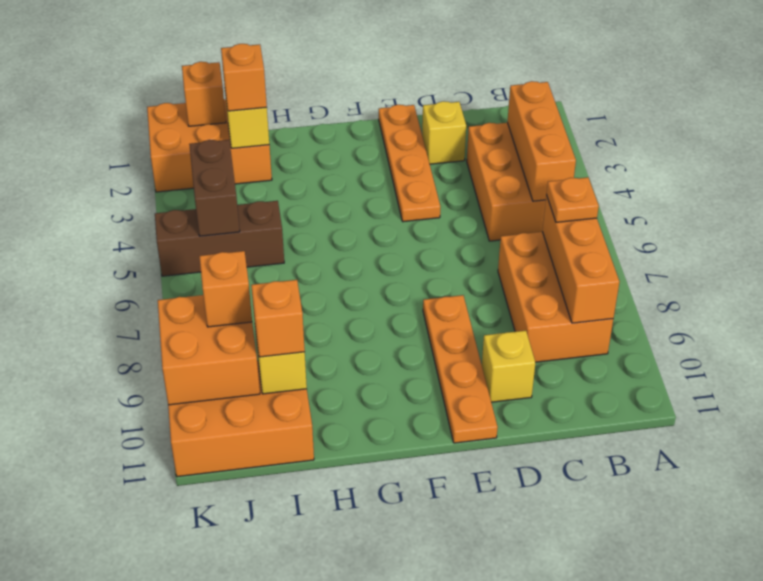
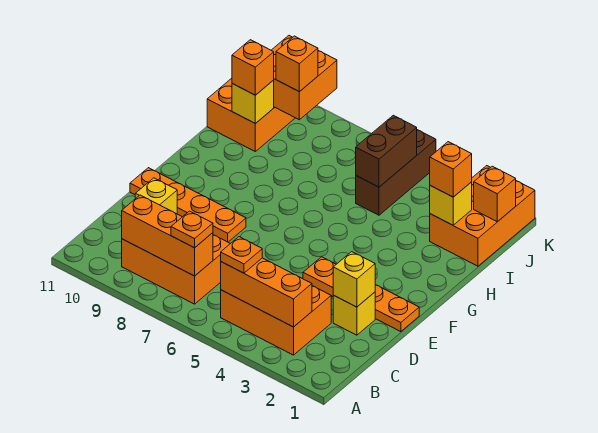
none -> orange 1x1 plate [221,237,262,273]
none -> yellow 1x1 brick [333,252,375,307]
brown 1x2 brick [189,140,240,236] -> brown 1x2 brick turned to [356,115,417,187]

